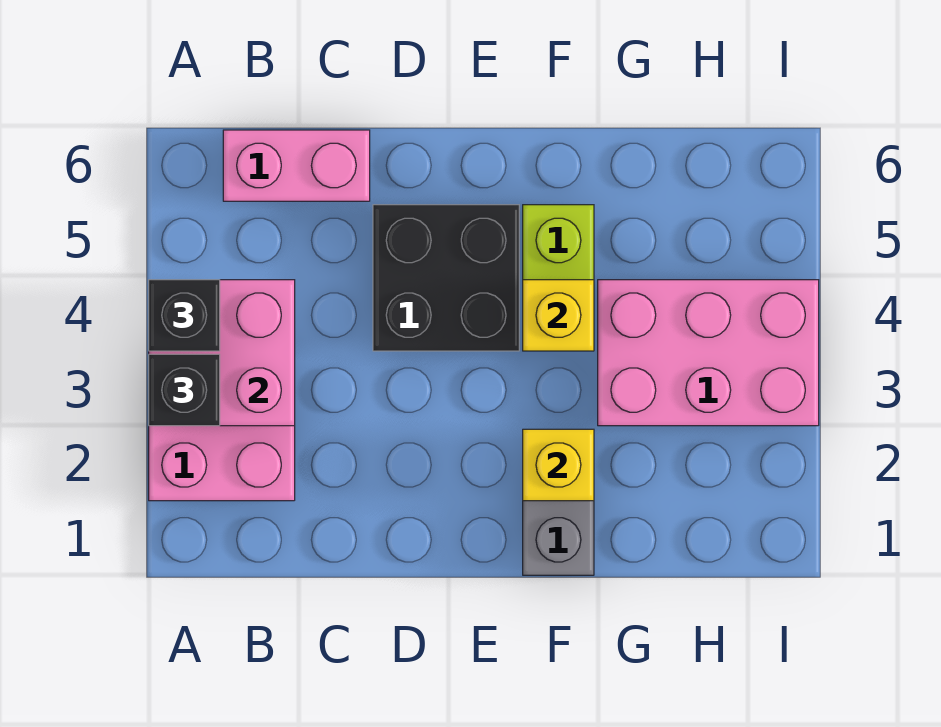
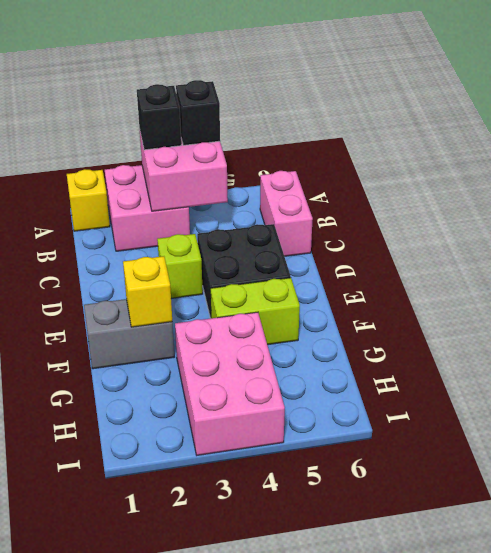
none -> lime 1x1 brick [157,234,203,298]
yellow 1x1 brick [523,280,594,351] -> yellow 1x1 brick moved to [67,169,110,231]

